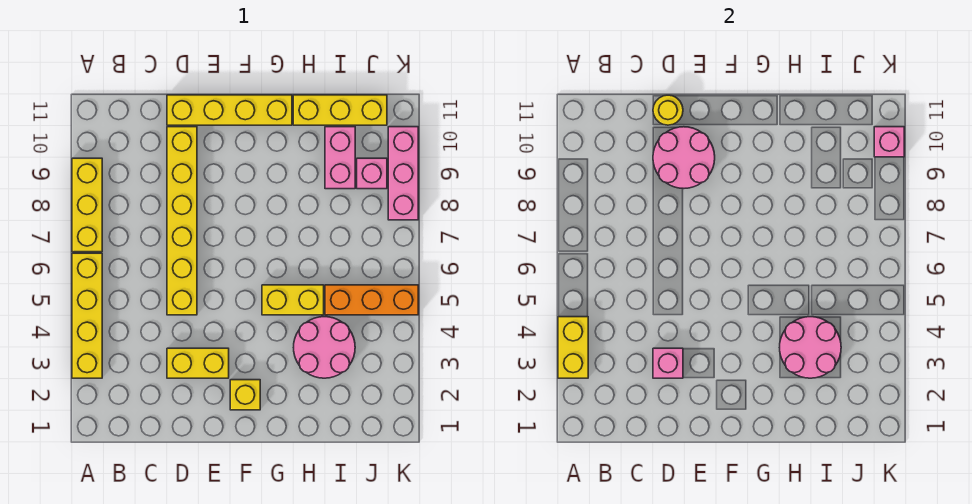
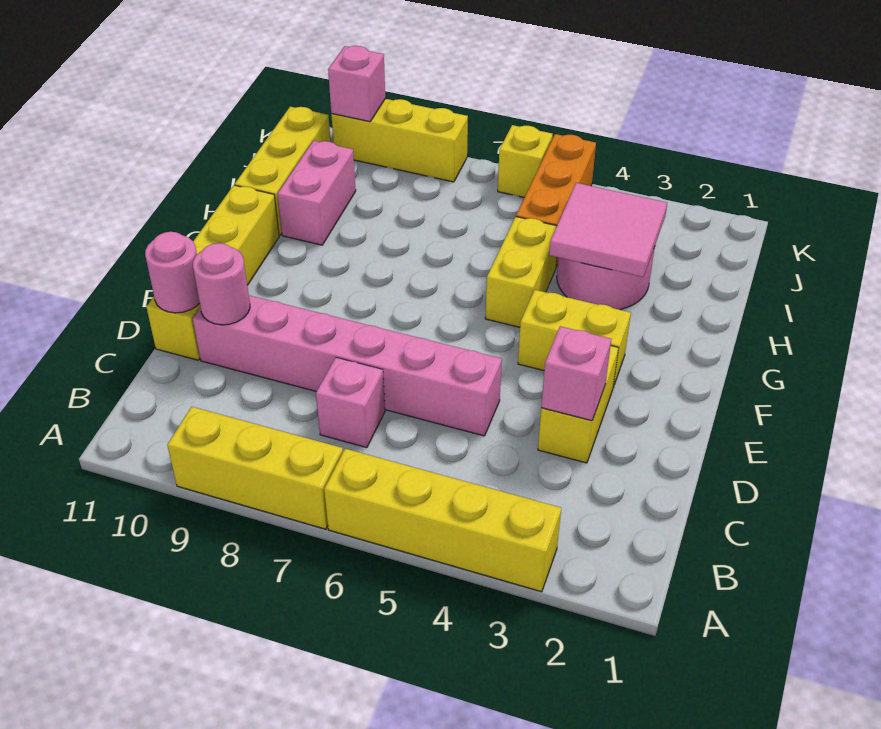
yellow 1x2 brick [558,317,588,378] -> yellow 1x2 brick moved to [518,290,631,387]
yellow 1x6 brick [167,127,197,315] -> pink 1x6 brick [193,295,502,436]
pink 2x2 round brick [653,127,715,188] -> pink 1x1 round brick [193,243,250,325]
yellow 1x1 round brick [653,95,683,125] -> pink 1x1 round brick [145,232,199,313]
yellow 1x1 brick [230,380,260,410] -> yellow 1x1 brick moved to [498,125,553,198]
pink 2x2 round brick [780,317,841,378] -> pink 2x2 tile [549,183,667,277]
pink 1x2 brick [325,127,355,189] -> pink 1x2 brick turned to [277,141,356,245]
pink 1x1 brick [357,158,387,189] -> pink 1x1 brick moved to [316,358,385,448]
pink 1x3 brick [388,127,418,220] -> yellow 1x3 brick [331,99,468,182]

